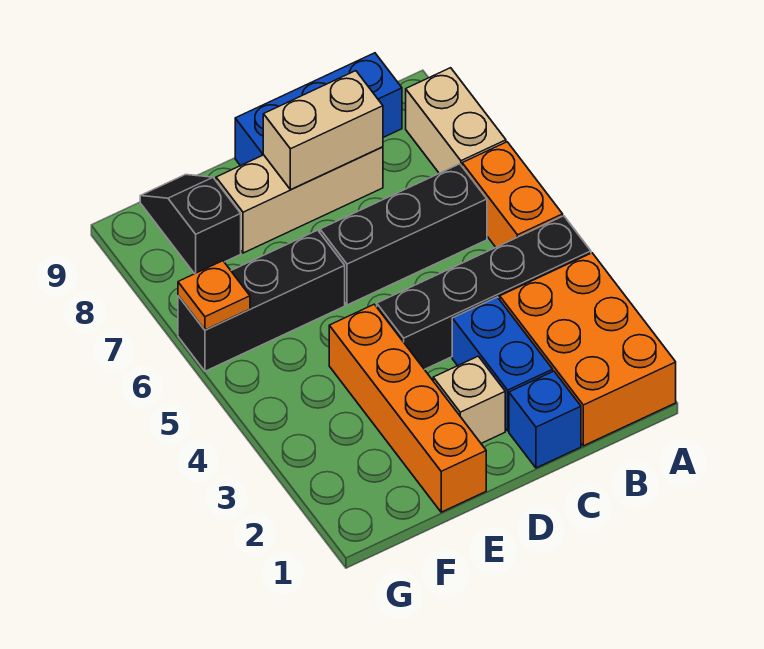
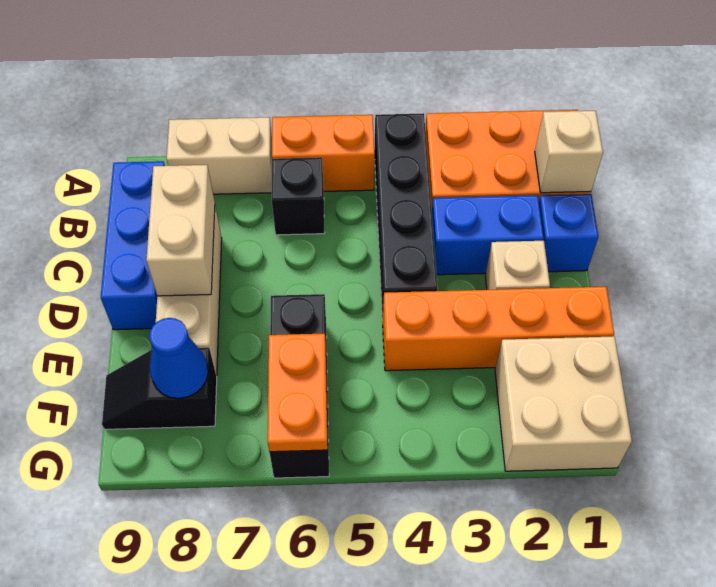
none -> tan 1x1 brick [535,111,603,193]
black 1x3 brick [320,164,487,305] -> black 1x1 brick [272,157,324,235]
none -> tan 2x2 brick [495,336,632,471]
none -> blue 1x1 cone [149,318,208,399]
orange 1x1 plate [178,261,250,330] -> orange 1x2 plate [268,334,328,452]

